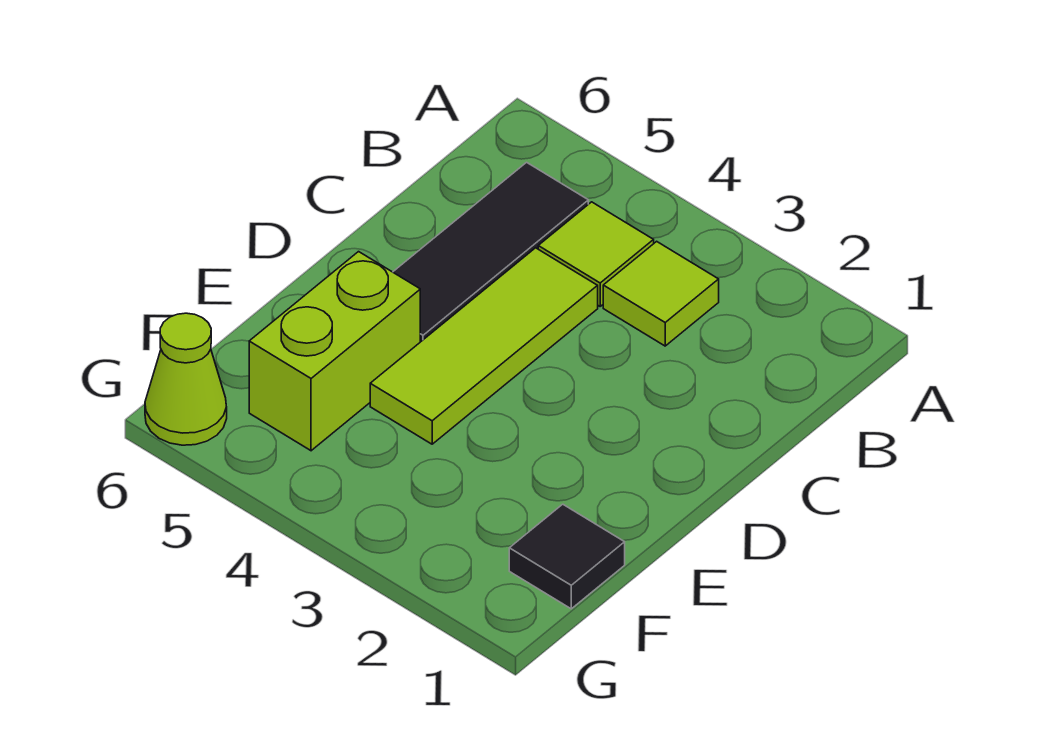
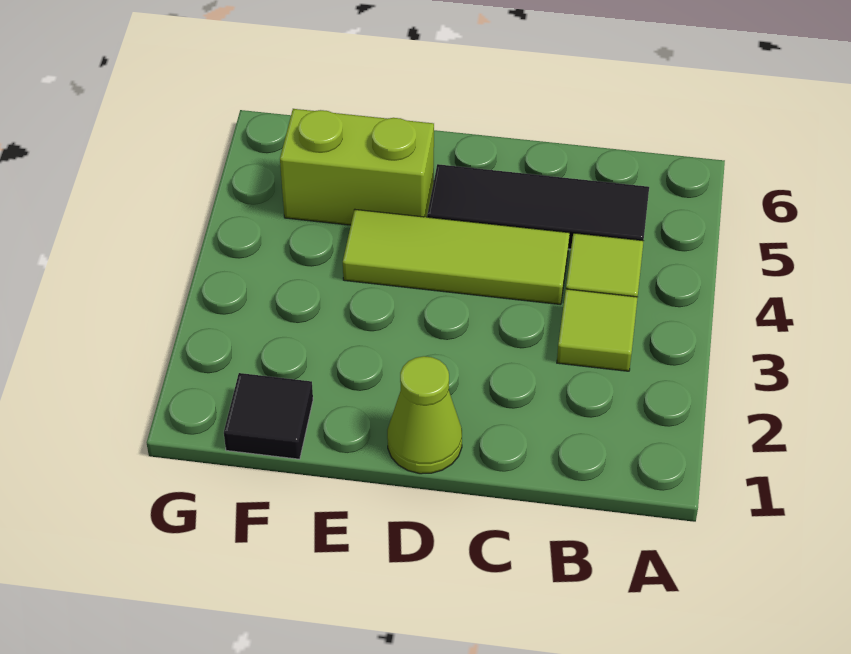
lime 1x1 cone [145,313,227,445] -> lime 1x1 cone moved to [387,356,462,474]

